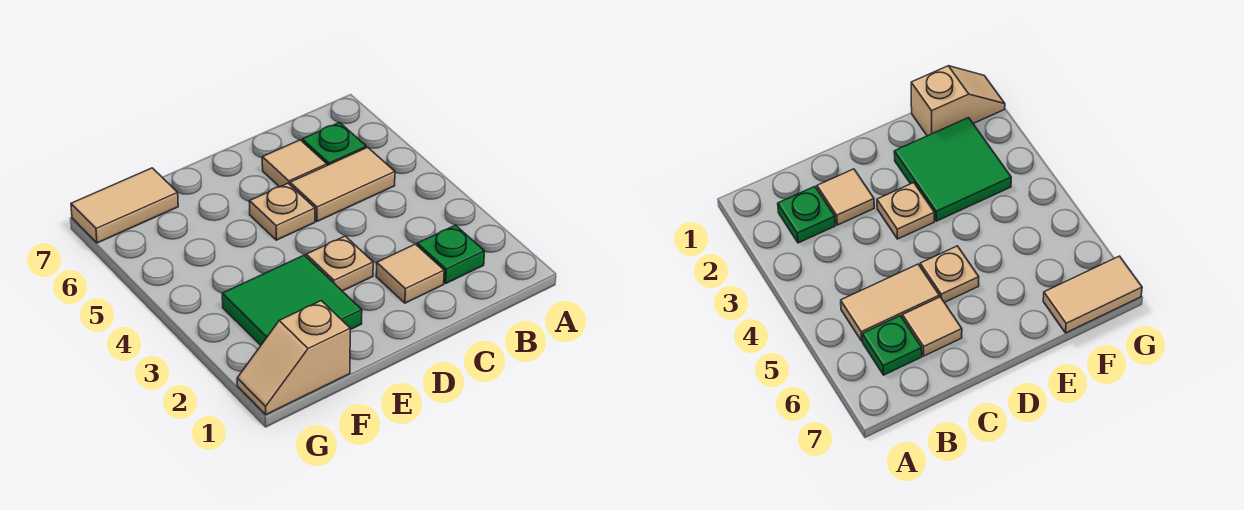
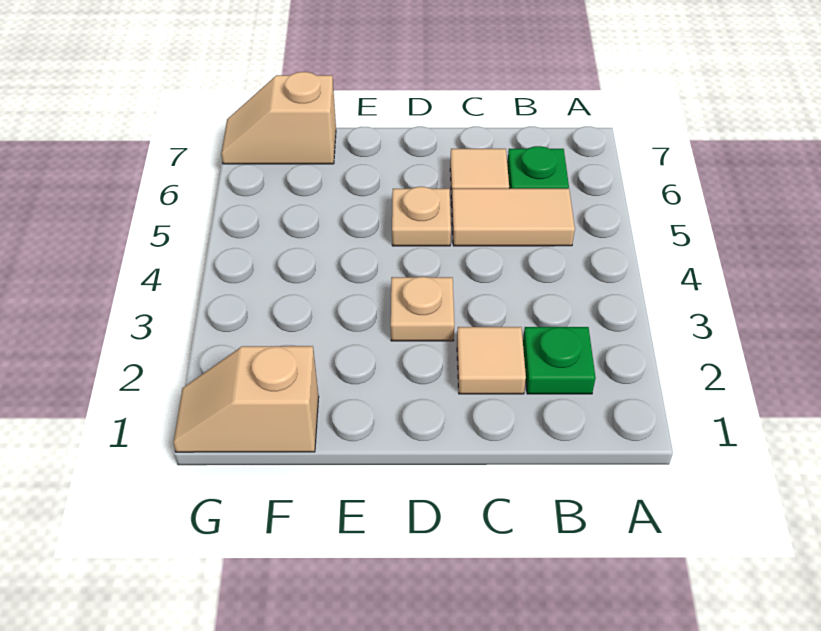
green 2x2 tile [222,255,362,345] -> none
tan 1x2 tile [71,168,178,243] -> tan 1x2 slope [221,72,336,164]

